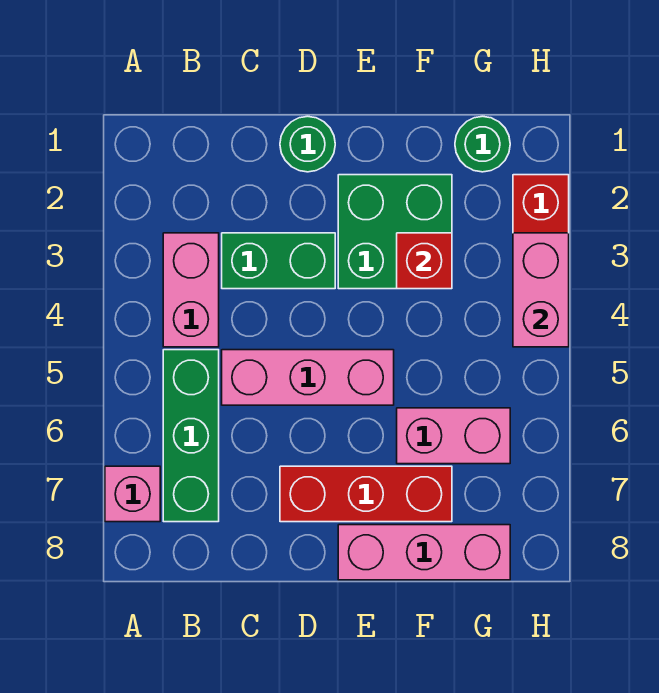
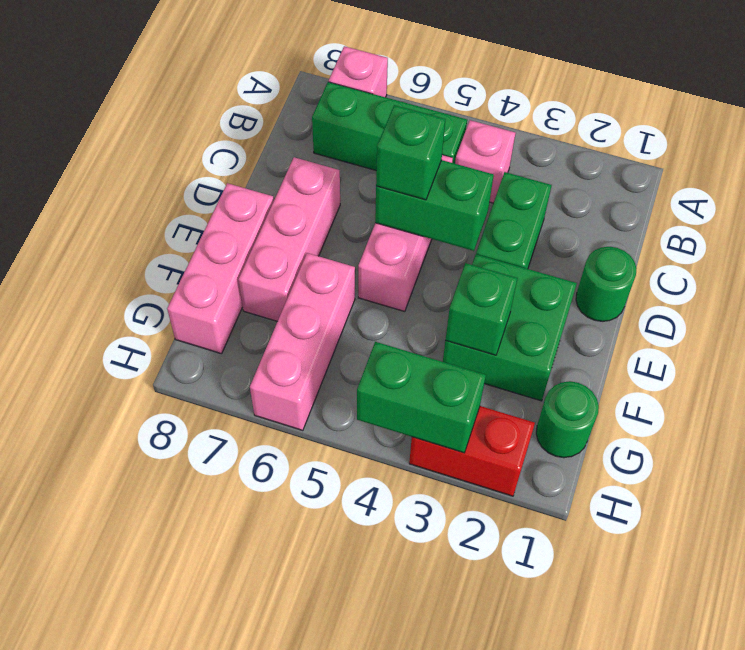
pink 1x2 brick [163,233,219,347] -> pink 1x1 brick [455,120,515,203]
none -> green 1x2 brick [375,160,494,251]
none -> green 1x1 brick [376,105,445,200]
red 1x3 brick [280,466,452,522] -> pink 1x3 brick [238,157,340,321]
red 1x1 brick [397,233,452,289] -> green 1x1 brick [445,263,518,355]
pink 1x2 brick [397,408,510,464] -> pink 1x3 brick [250,253,355,430]
pink 1x2 brick [513,233,569,347] -> green 1x2 brick [357,342,486,453]

